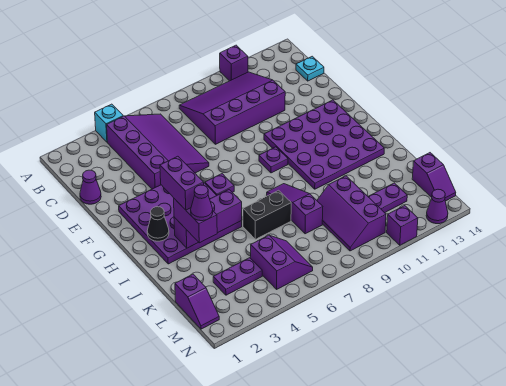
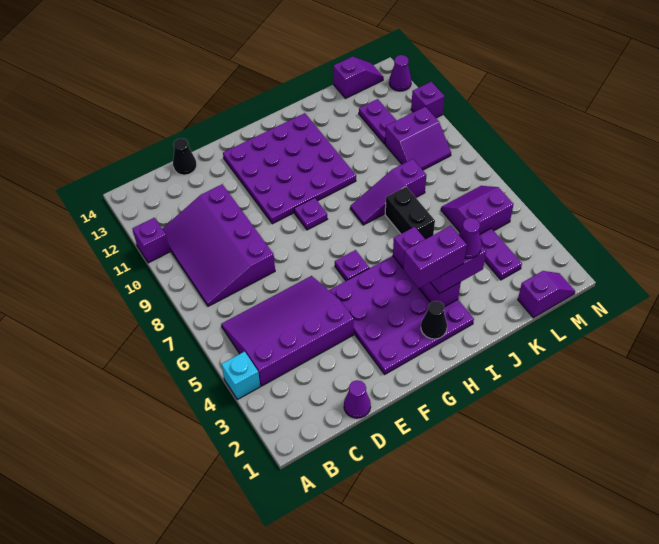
cyan 1x1 plate [296,56,324,81] -> none
none -> black 1x1 cone [173,138,197,175]
purple 2x3 slope [317,176,386,251] -> purple 2x2 slope [385,107,451,170]

